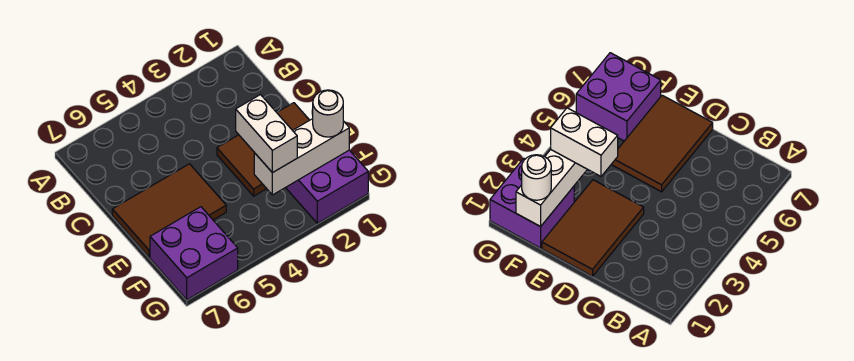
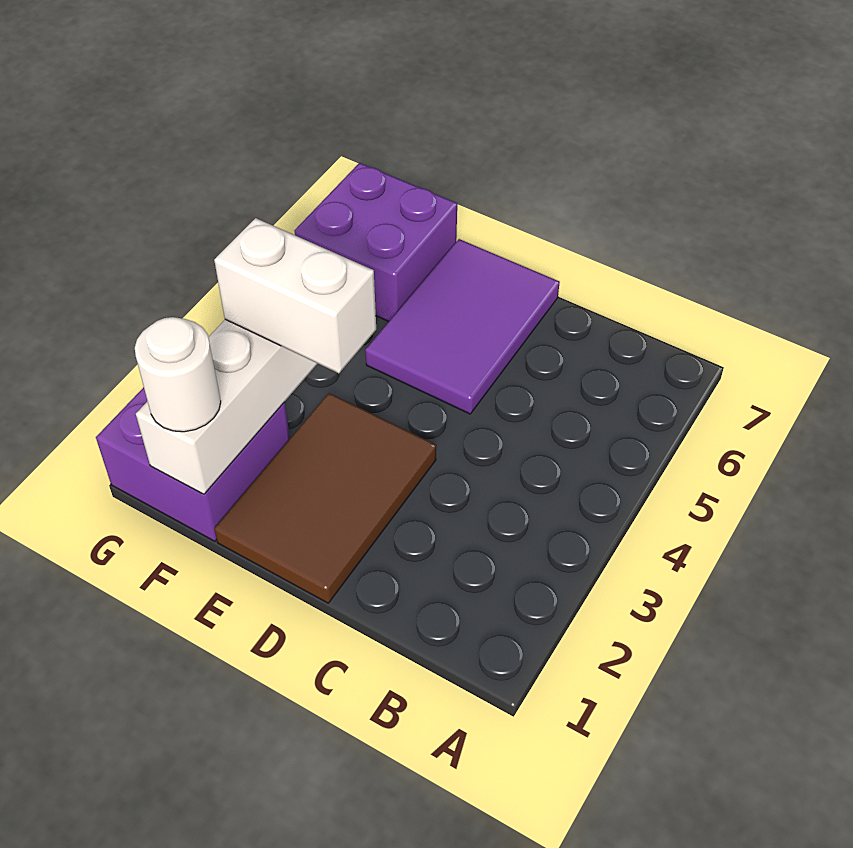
brown 2x3 tile [112,164,226,257] -> purple 2x3 tile [365,239,560,414]

